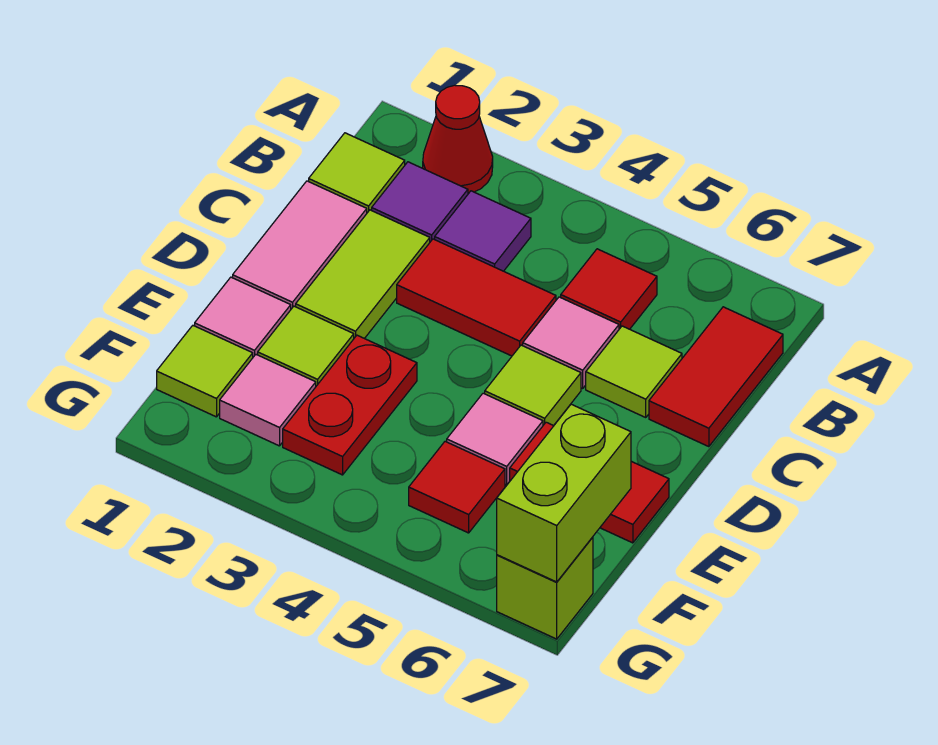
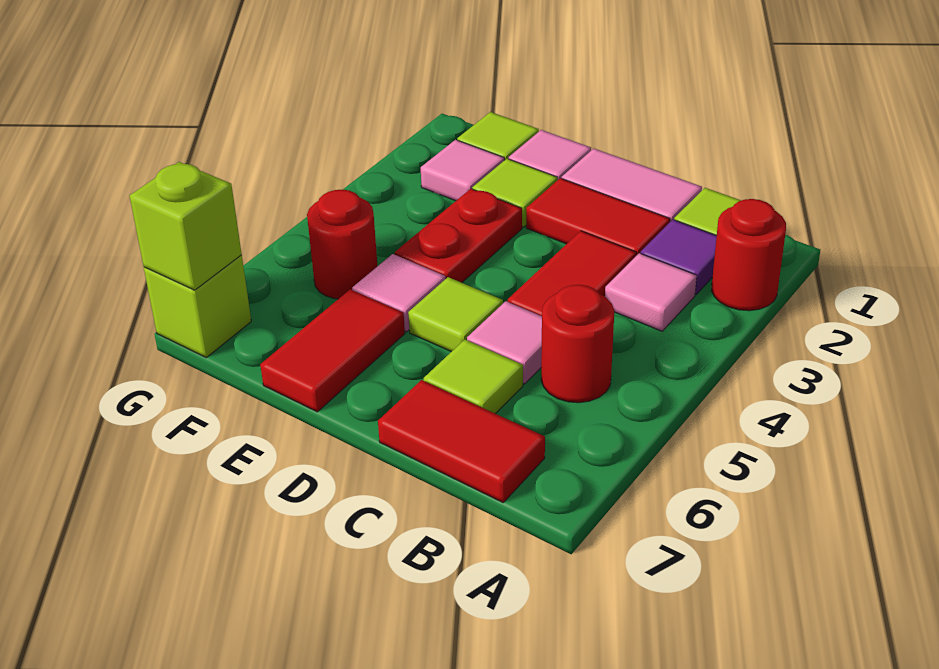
red 1x1 cone [423,85,493,194] -> red 1x1 round brick [711,199,786,311]
purple 1x1 tile [435,191,531,271] -> pink 1x1 tile [605,253,697,331]
red 1x1 tile [561,249,657,329] -> red 1x1 round brick [541,285,614,403]
lime 1x2 tile [296,210,430,338] -> red 1x2 tile [526,178,670,256]
red 1x2 plate [283,335,417,475] -> red 1x2 plate turned to [395,189,522,283]
red 1x1 tile [409,442,505,533] -> red 1x1 round brick [307,190,377,299]
lime 1x2 brick [497,404,631,582] -> lime 1x1 brick [130,162,242,290]

